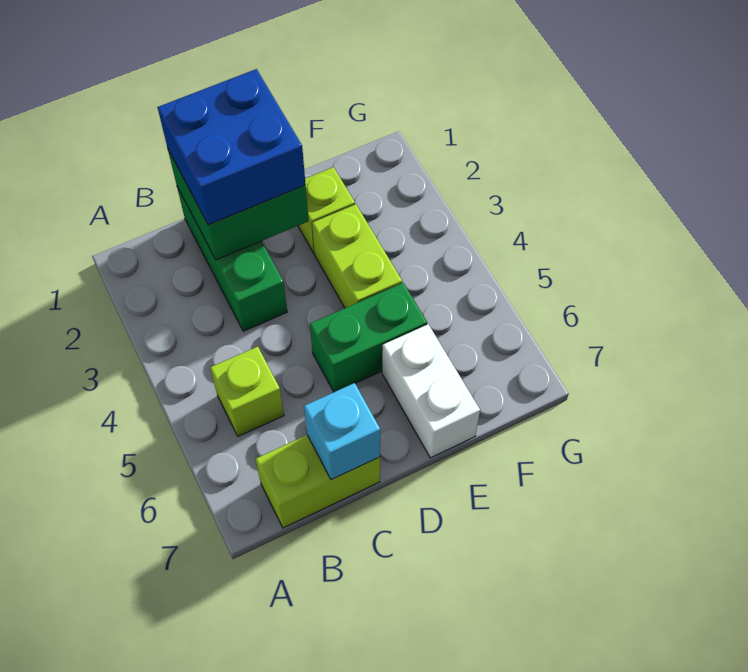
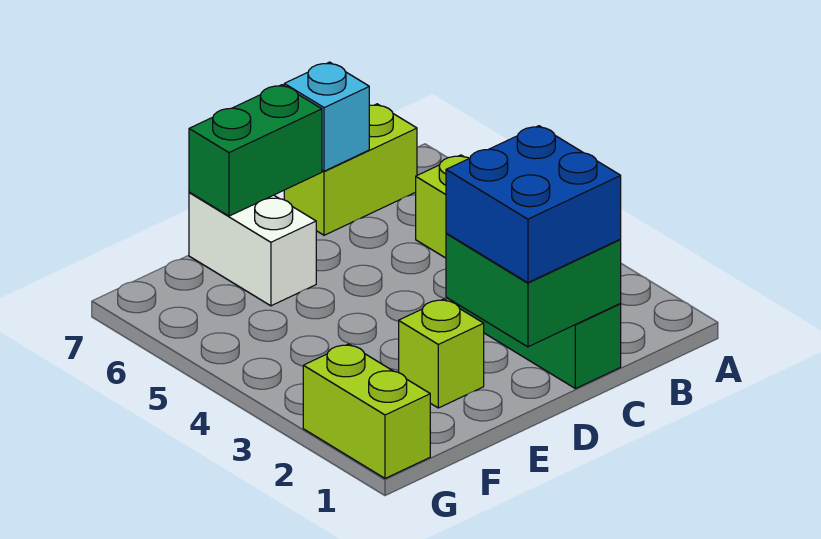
green 1x2 brick [310,283,427,392] -> green 1x2 brick moved to [189,85,322,216]
lime 1x2 brick [312,204,402,308] -> lime 1x2 brick moved to [303,344,430,478]

